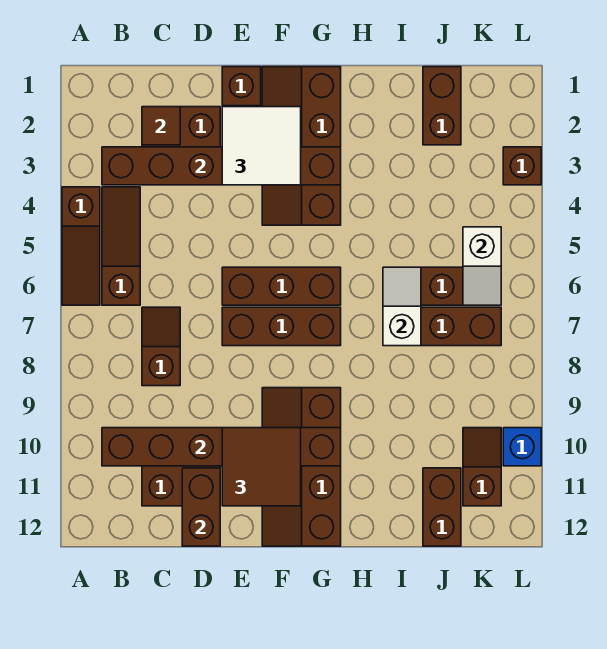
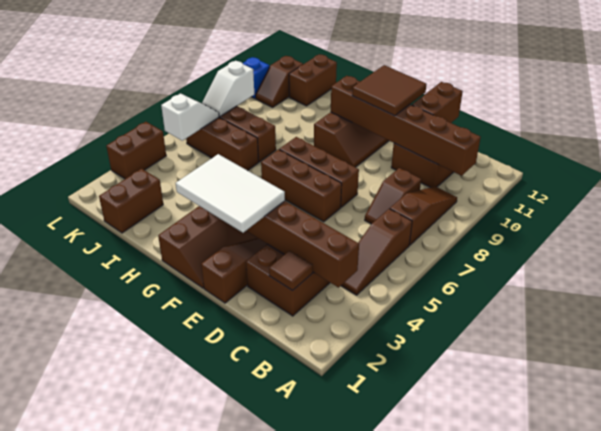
brown 1x3 slope [62,187,100,305] -> brown 1x3 slope moved to [390,186,457,245]
white 2x2 tile [222,107,301,185] -> white 2x3 tile [176,154,285,233]
white 1x2 slope [383,267,421,346] -> white 1x2 slope moved to [202,61,254,117]
brown 1x1 brick [503,147,541,185] -> brown 1x2 brick [106,122,166,179]

